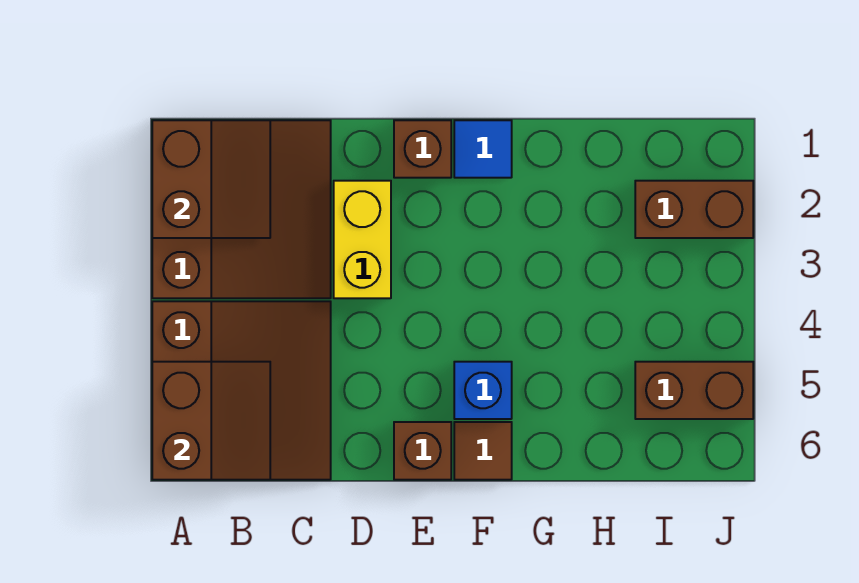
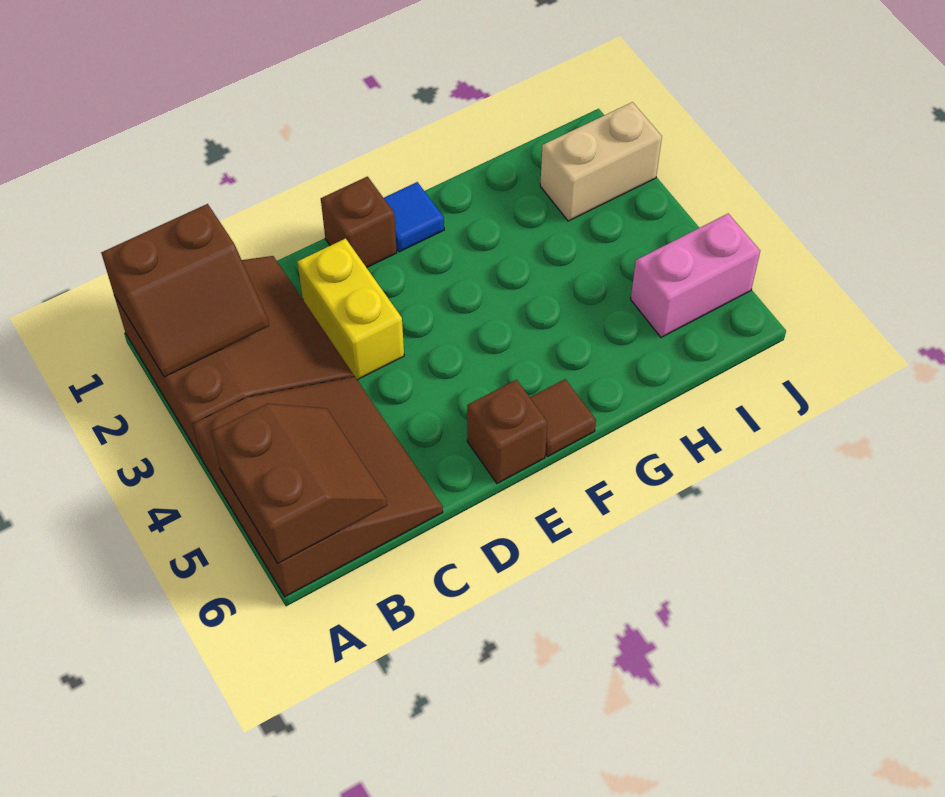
brown 2x2 slope [152,120,270,238] -> brown 2x2 slope turned to [101,204,269,377]
blue 1x1 brick [454,362,512,419] -> none
brown 1x2 brick [635,181,753,238] -> tan 1x2 brick [540,102,662,221]
brown 1x2 brick [635,362,753,419] -> pink 1x2 brick [631,214,760,337]

